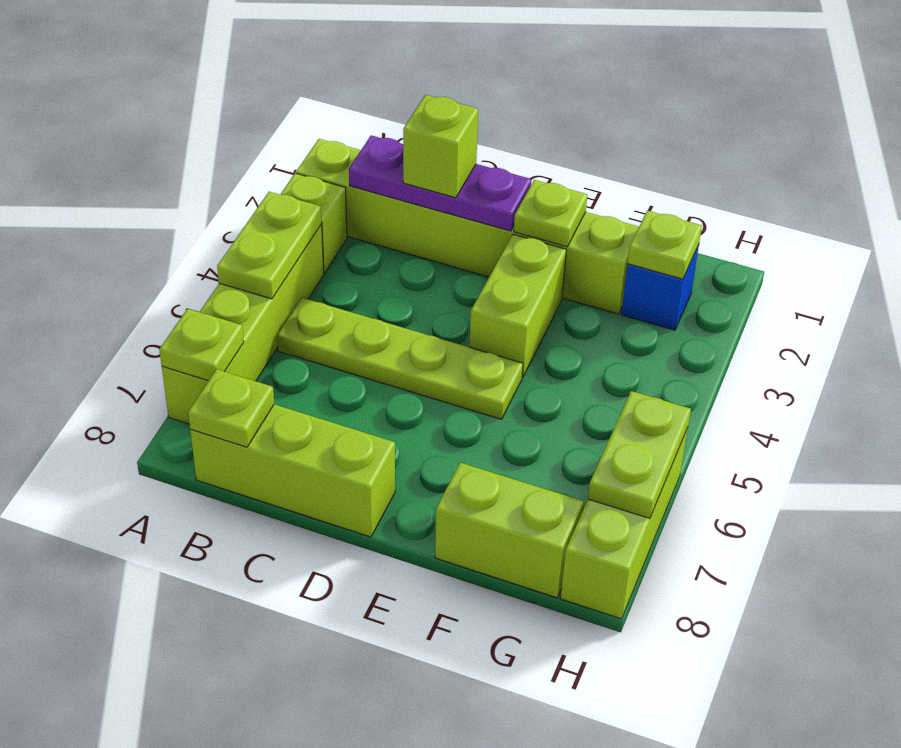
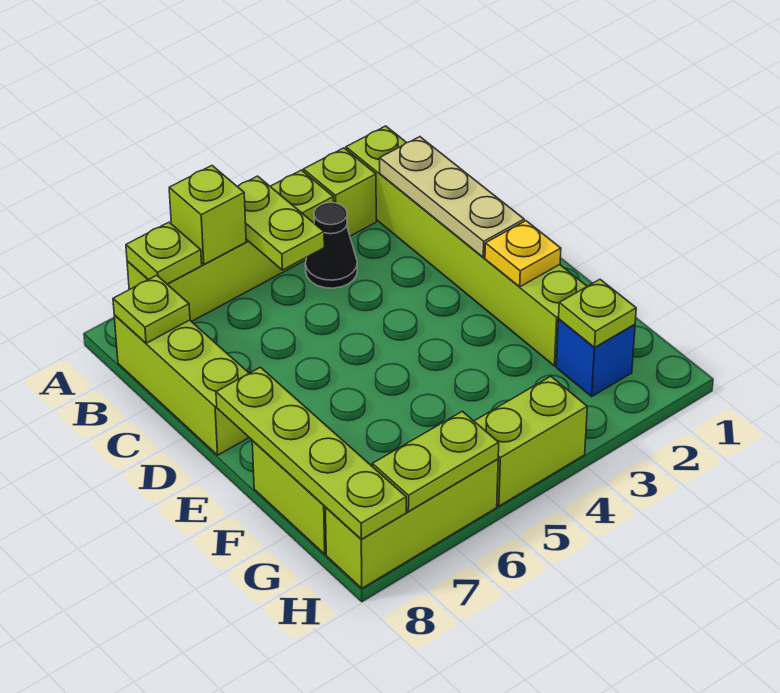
lime 1x2 plate [217,192,322,299] -> lime 1x2 plate turned to [238,176,324,270]
purple 1x3 plate [349,135,531,231] -> tan 1x3 plate [380,137,524,257]
none -> black 1x1 cone [305,203,357,288]
lime 1x4 plate [277,297,523,419] -> lime 1x4 plate moved to [216,367,406,539]
lime 1x1 brick [403,95,478,198] -> lime 1x1 brick moved to [169,166,246,264]
lime 1x1 plate [514,180,587,247] -> yellow 1x1 plate [485,221,561,287]
lime 1x2 brick [469,234,566,377] -> lime 1x2 brick moved to [474,376,587,506]

